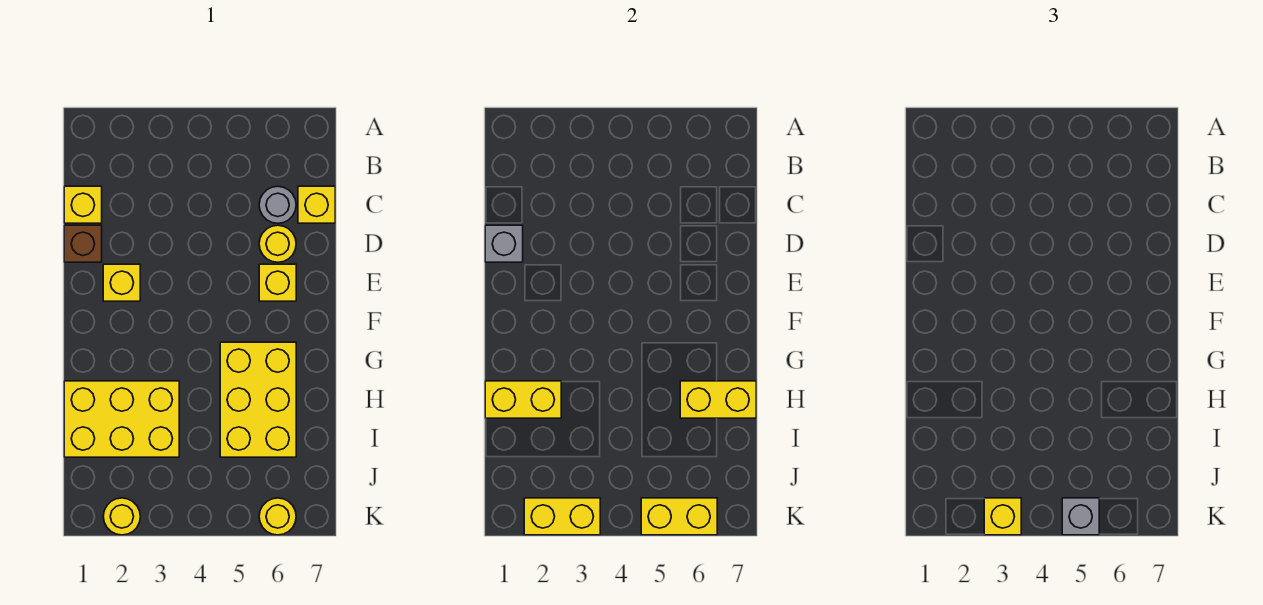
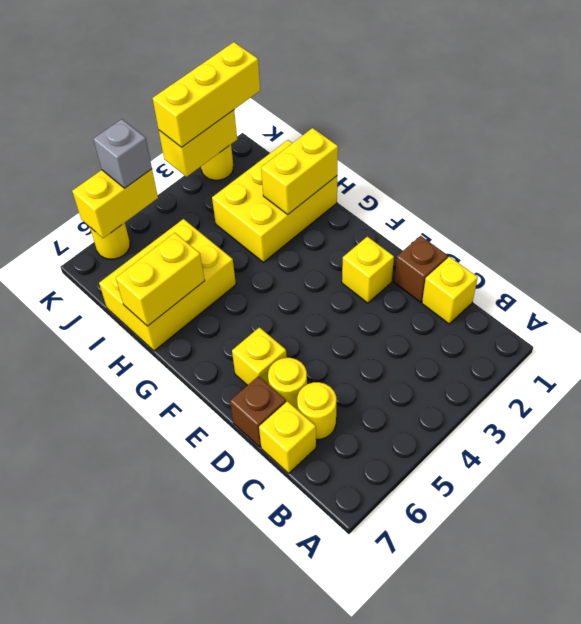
grey 1x1 round brick [259,186,296,223] -> yellow 1x1 round brick [297,382,336,439]
grey 1x1 brick [485,225,523,262] -> none
none -> brown 1x1 brick [230,376,286,447]
yellow 2x3 brick [220,342,296,457] -> yellow 2x3 brick turned to [99,219,236,351]
yellow 1x1 brick [984,498,1021,535] -> yellow 1x3 brick [153,42,260,147]

